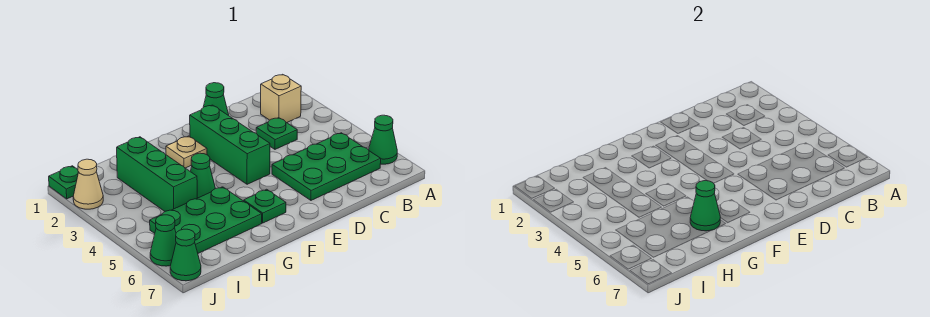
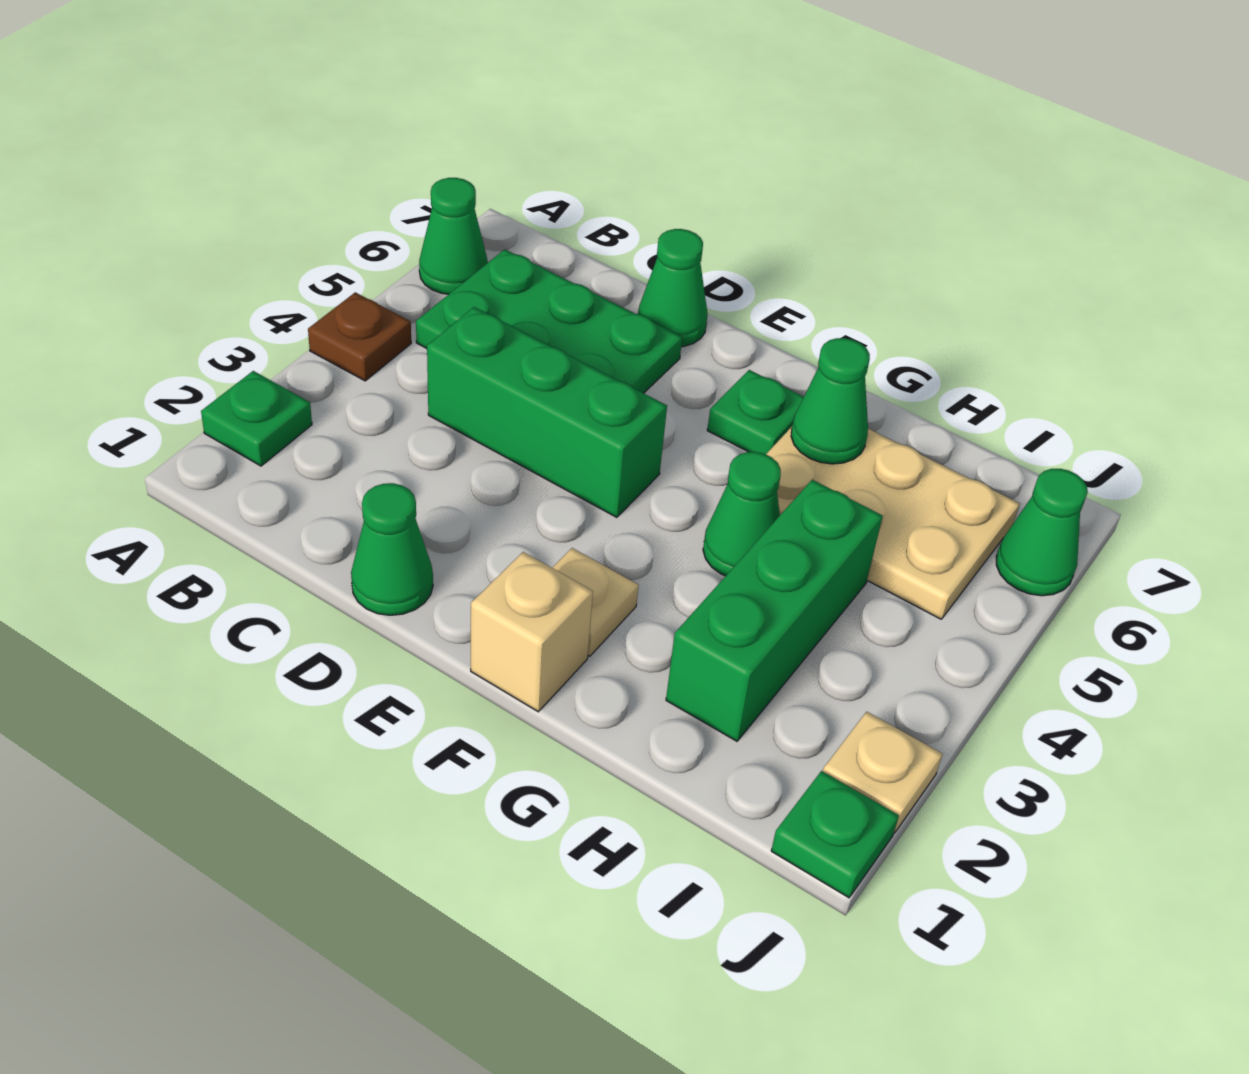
none -> brown 1x1 plate [308,292,411,381]
tan 1x1 brick [261,74,301,123] -> tan 1x1 brick moved to [471,552,593,712]
green 1x1 plate [256,118,297,149] -> green 1x1 plate moved to [201,371,312,466]
green 1x3 brick [190,105,270,184] -> green 1x3 brick turned to [427,307,667,517]
green 2x3 plate [150,187,262,253] -> tan 2x3 plate [766,427,1020,619]
tan 1x1 cone [73,159,103,209] -> tan 1x1 plate [823,712,942,833]
green 1x1 cone [170,229,201,281] -> green 1x1 cone moved to [638,229,708,347]

